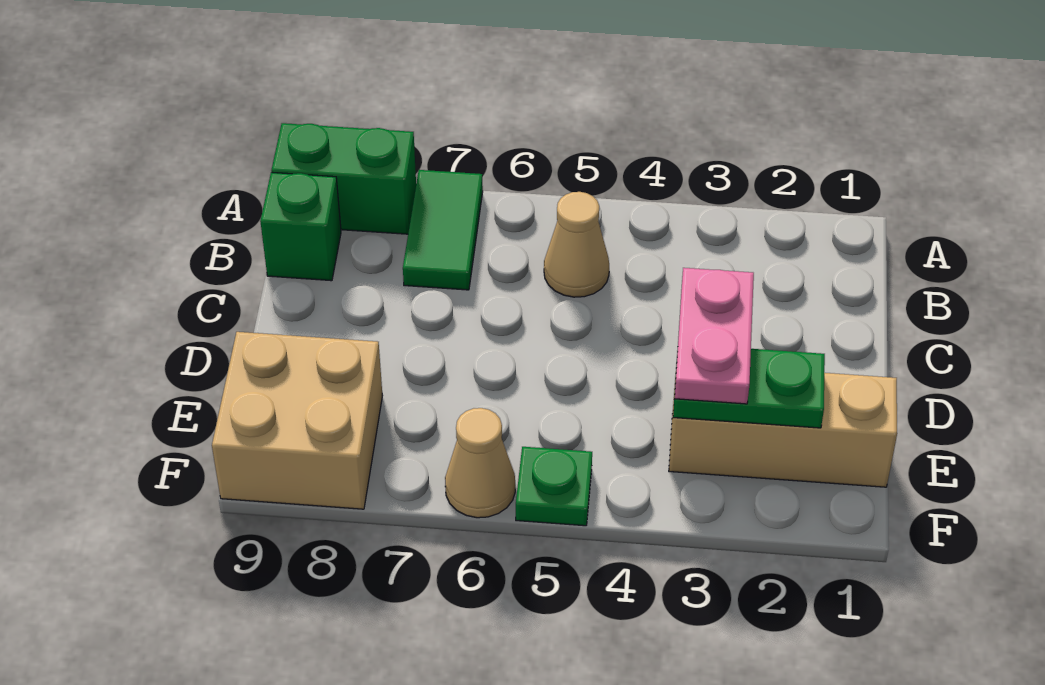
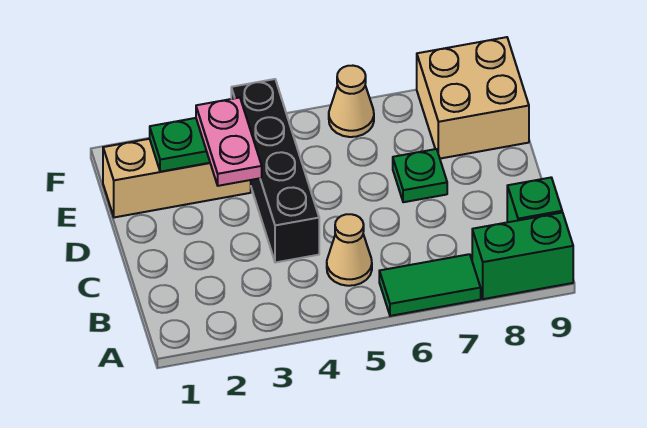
green 1x2 tile [403,170,483,290] -> green 1x2 tile turned to [379,254,481,316]
none -> black 1x4 brick [231,79,319,263]
green 1x1 plate [516,447,592,526] -> green 1x1 plate moved to [393,149,447,202]

